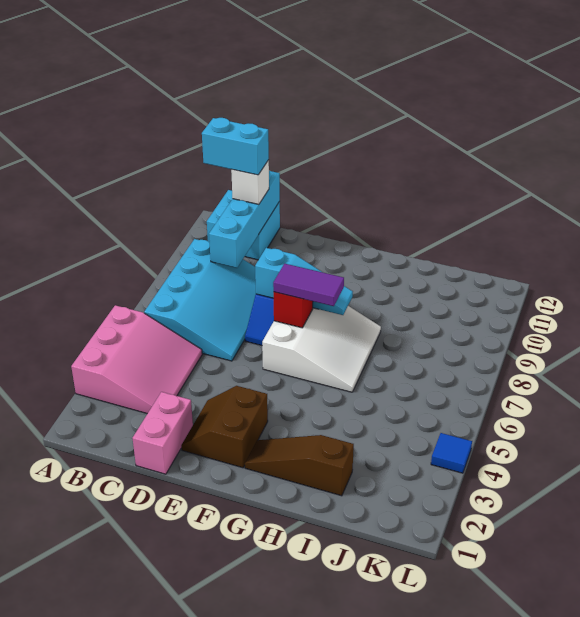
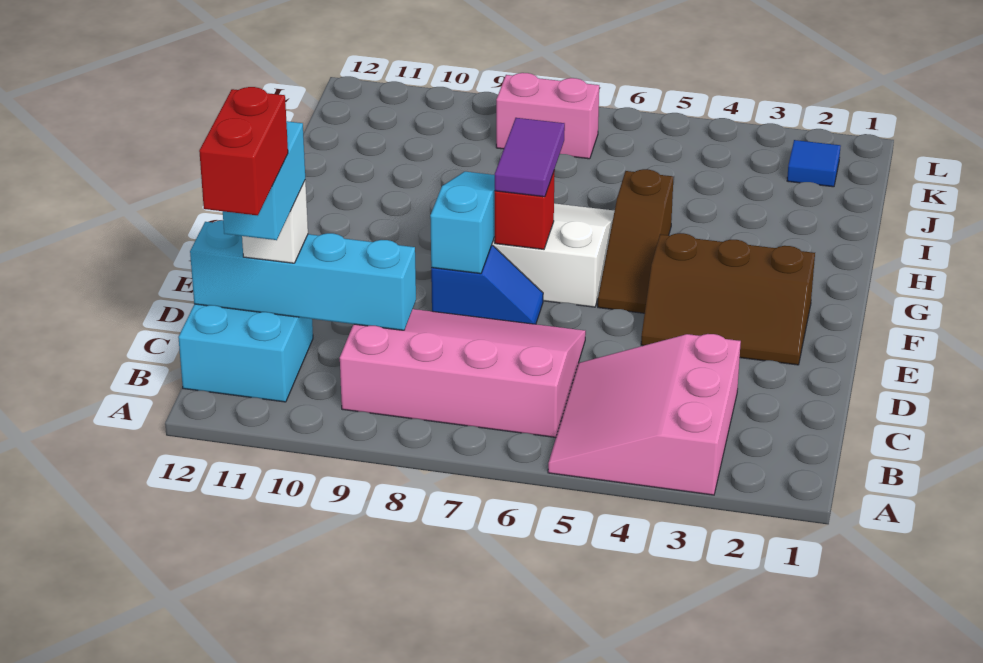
pink 3x3 slope [71,305,202,414] -> pink 3x3 slope turned to [548,334,741,495]
none -> red 1x2 brick [199,87,288,215]
cyan 3x4 slope [144,239,256,361] -> pink 3x4 slope [340,309,586,437]
pink 1x2 brick [132,392,193,474] -> pink 1x2 brick moved to [496,73,599,159]
brown 2x2 slope [181,386,268,468] -> brown 2x3 slope [641,233,815,365]
brown 1x3 slope [245,435,354,496] -> brown 1x3 slope moved to [598,169,674,313]
blue 1x1 tile [431,433,472,473] -> blue 1x1 tile moved to [787,140,840,187]

